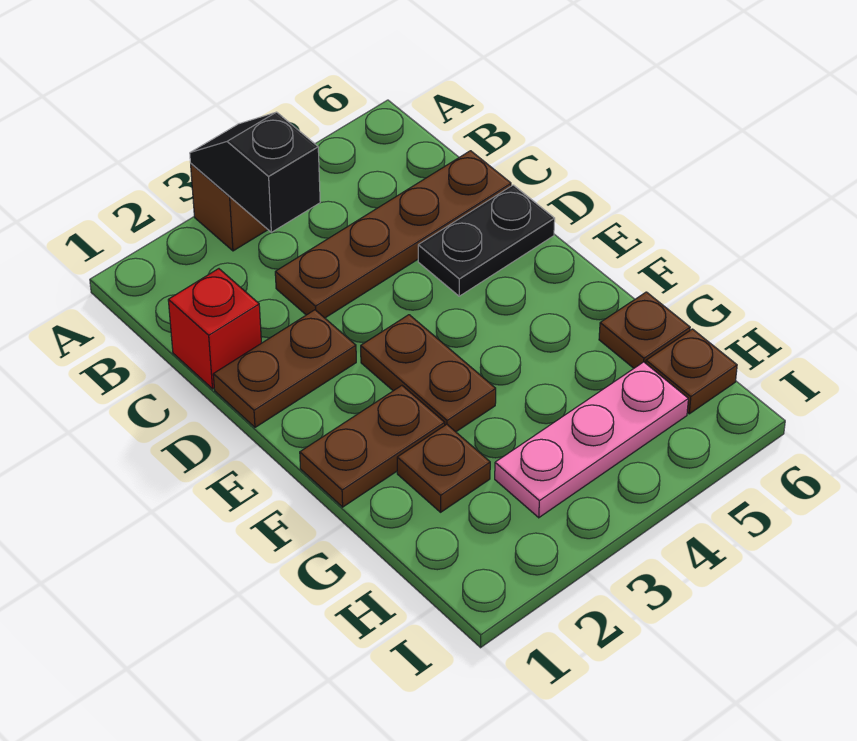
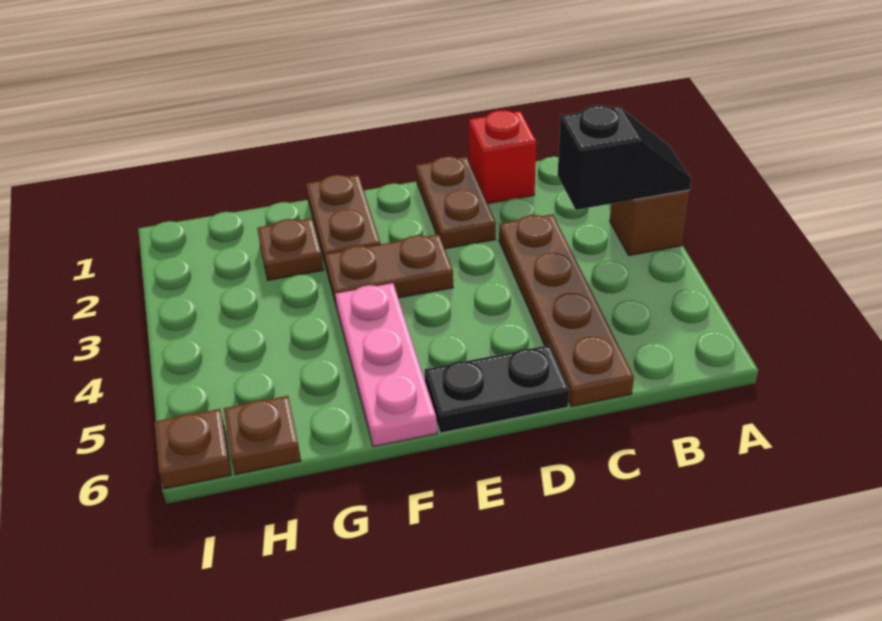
black 1x2 plate [418,185,555,296] -> black 1x2 plate turned to [424,345,569,433]
brown 1x1 plate [599,292,690,368] -> brown 1x1 plate moved to [154,409,231,489]
pink 1x3 plate [495,362,688,518] -> pink 1x3 plate moved to [335,283,437,447]

